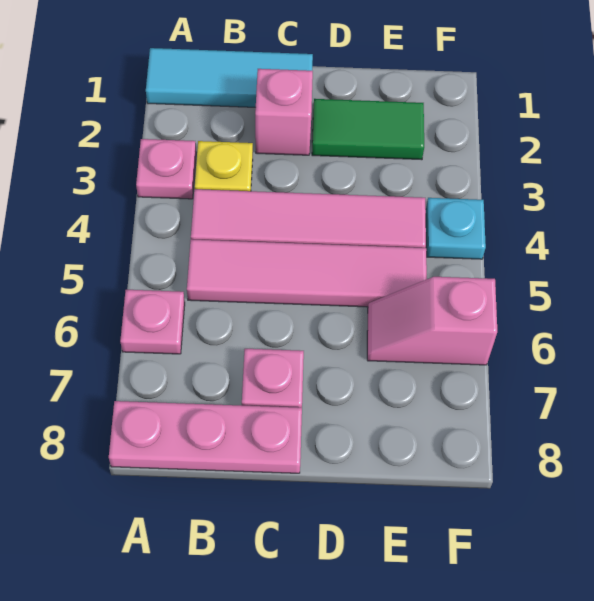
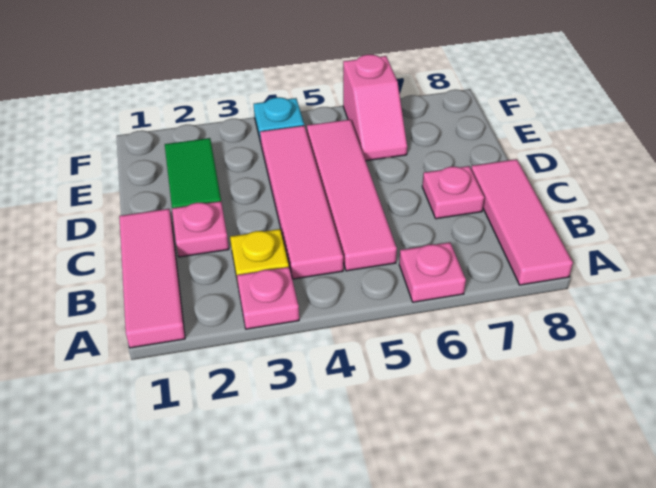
cyan 1x3 tile [146,48,313,107] -> pink 1x3 tile [119,209,185,348]
pink 1x3 plate [109,401,302,473] -> pink 1x3 tile [471,159,573,285]
pink 1x1 brick [255,69,313,155] -> pink 1x1 plate [172,201,229,257]

